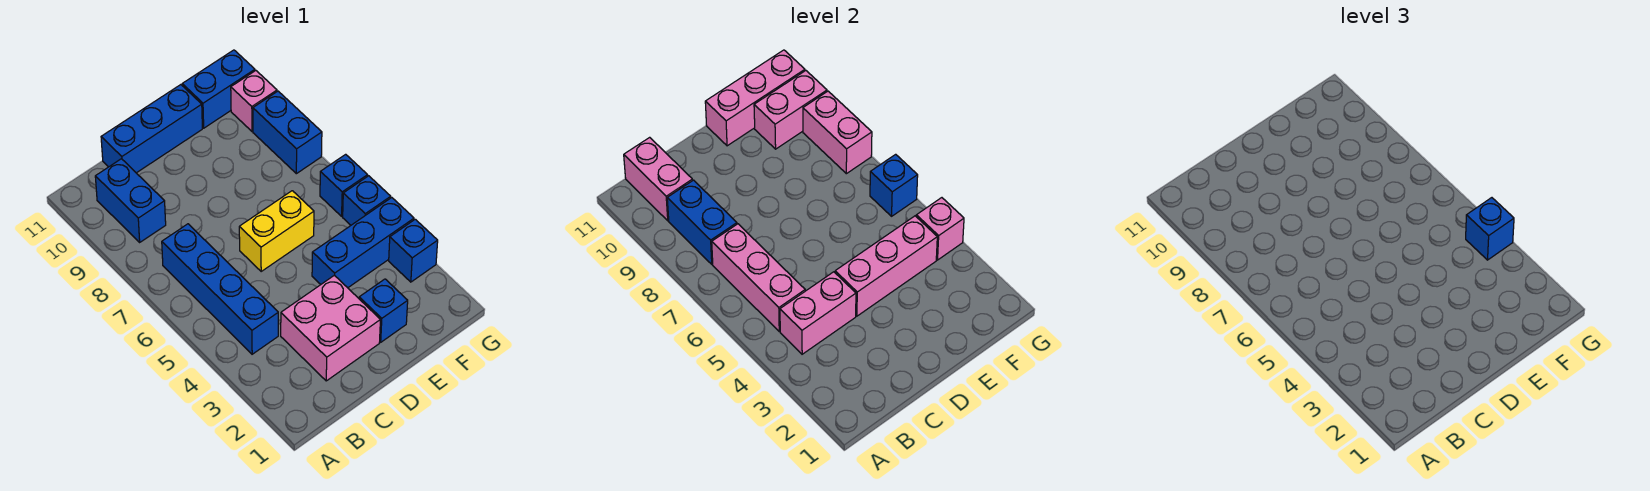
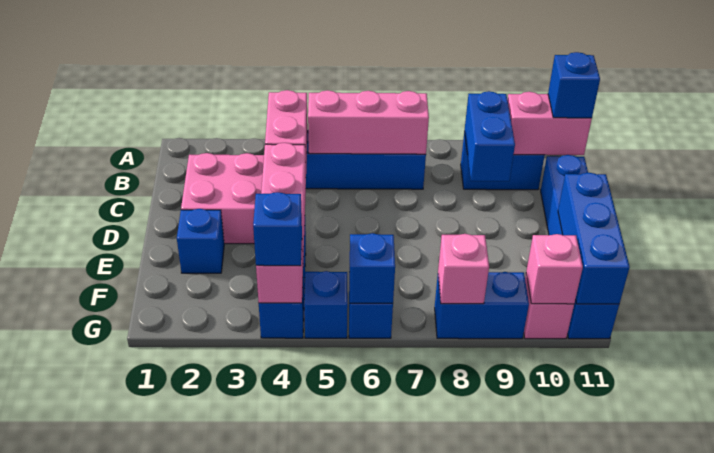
blue 1x2 brick [667,180,737,264] -> blue 1x2 brick turned to [465,91,515,181]
yellow 1x2 brick [239,191,314,271] -> none
pink 1x3 brick [705,50,805,146] -> blue 1x3 brick [558,173,630,304]
pink 1x2 brick [754,71,827,149] -> pink 1x1 brick [526,234,583,304]
blue 1x1 brick [389,219,438,282] -> blue 1x1 brick moved to [548,52,600,118]
pink 1x2 brick [803,91,872,174] -> pink 1x1 brick [438,234,489,304]

